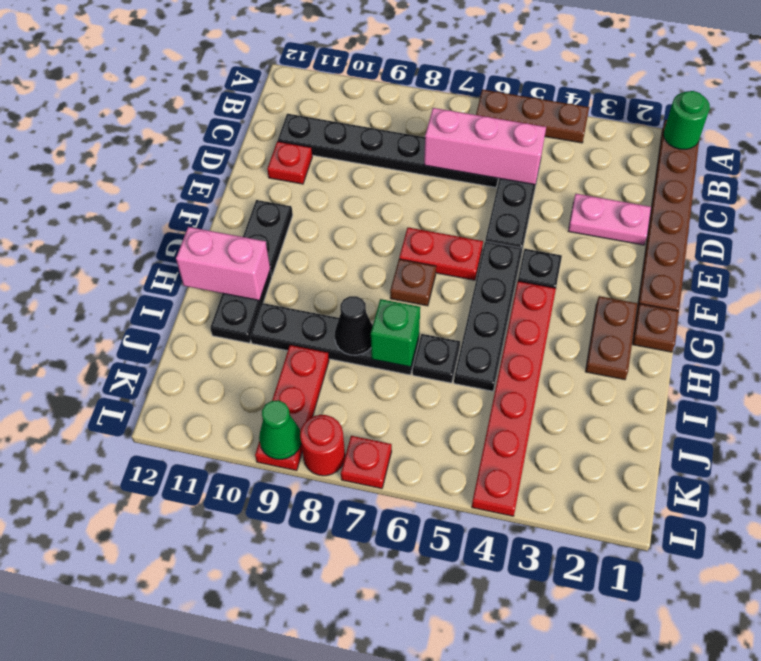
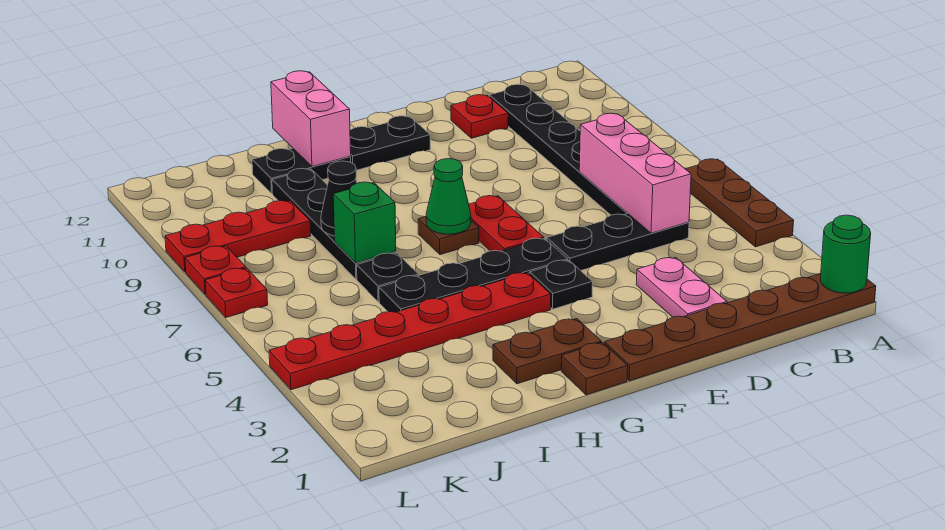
red 1x1 round brick [300,415,345,476] -> red 1x1 plate [185,246,246,295]
green 1x1 cone [259,400,301,459] -> green 1x1 cone moved to [426,159,471,234]

